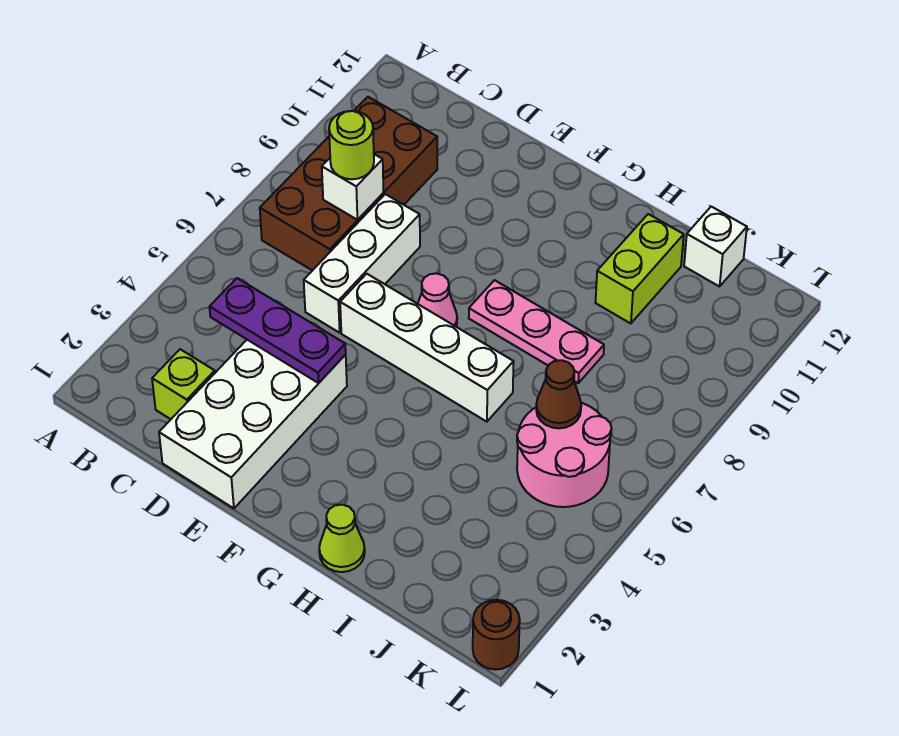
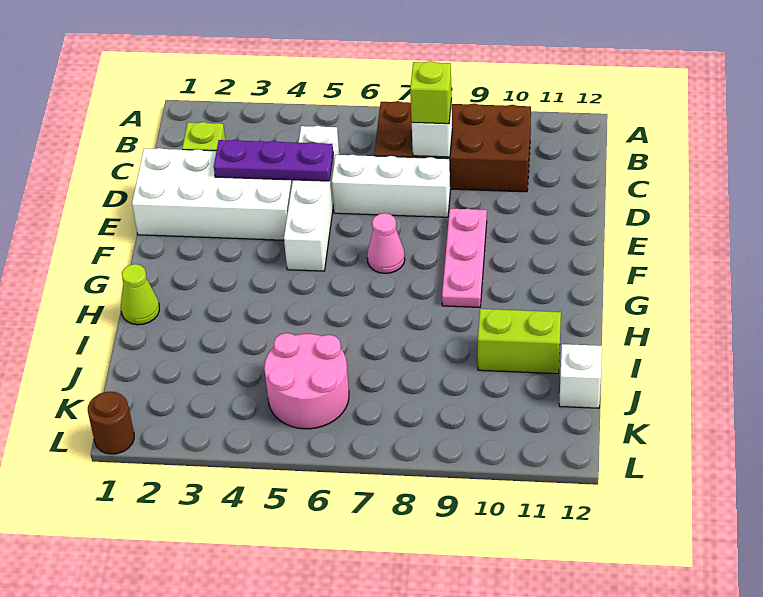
purple 1x3 plate [210,278,346,383] -> purple 1x3 plate turned to [214,140,333,181]
lime 1x1 round brick [329,111,374,179] -> lime 1x1 brick [410,61,452,124]
white 1x4 brick [340,274,514,422] -> white 1x4 brick moved to [284,126,339,271]
pink 1x3 plate [469,280,604,383] -> pink 1x3 plate moved to [442,209,487,307]
brown 1x1 cone [536,360,581,428] -> none

